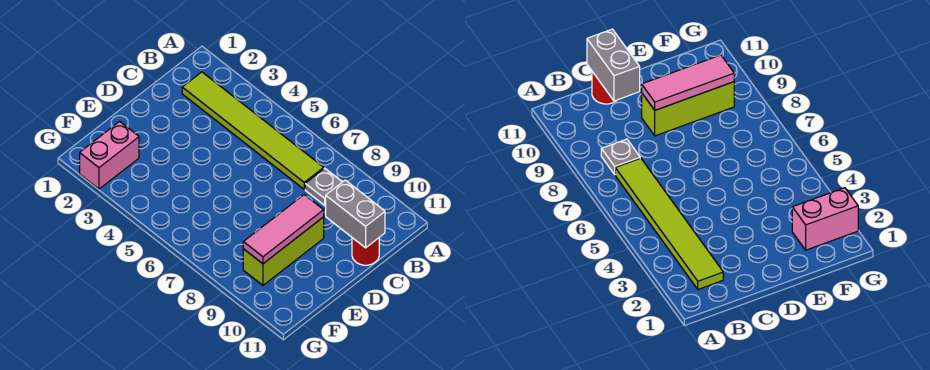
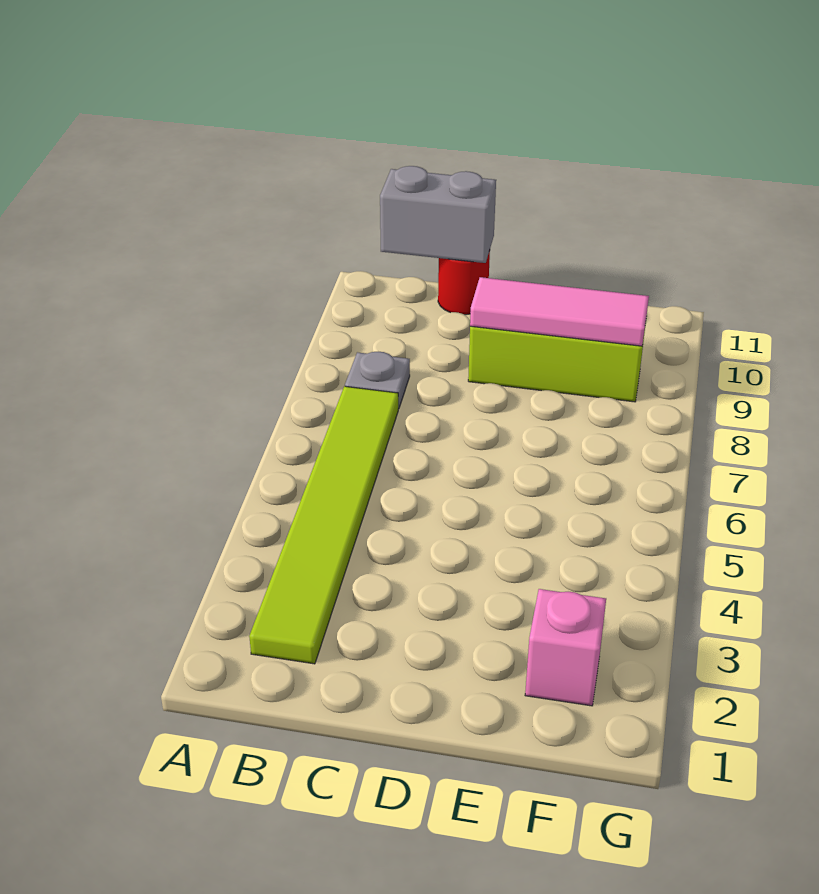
grey 1x2 brick [326,180,385,248] -> grey 1x2 brick turned to [380,166,496,263]
pink 1x2 brick [80,121,139,189] -> pink 1x1 brick [525,589,606,706]

